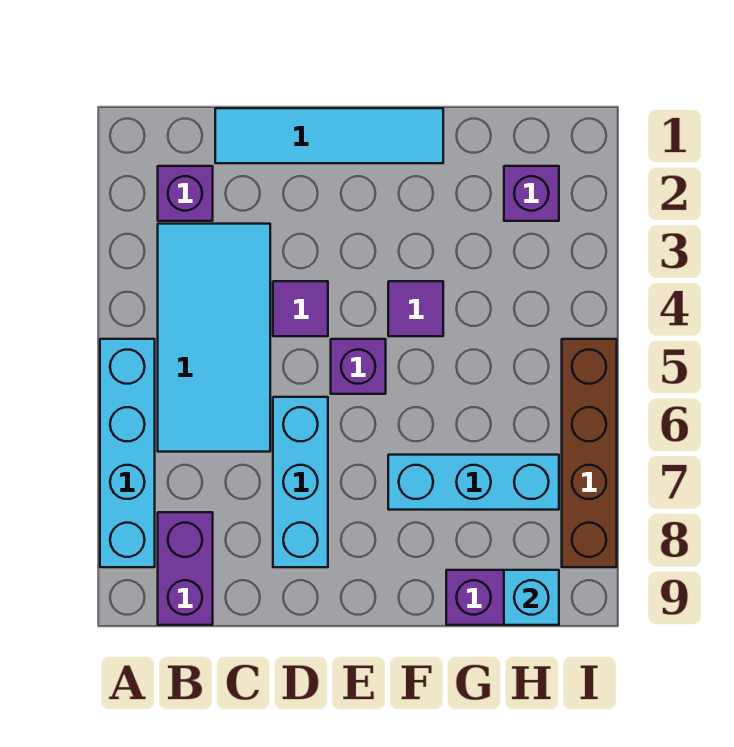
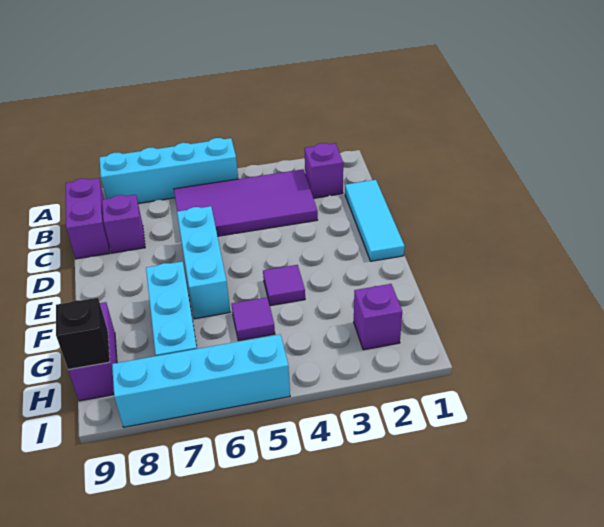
cyan 2x4 tile [158,224,270,452] -> purple 2x4 tile [174,169,318,236]
purple 1x2 brick [158,512,213,625] -> purple 1x2 brick turned to [66,178,110,259]
cyan 1x4 tile [215,108,443,163] -> cyan 1x3 tile [345,180,405,261]
purple 1x1 tile [273,281,328,336] -> purple 1x1 tile moved to [231,297,275,341]
cyan 1x3 brick [273,397,328,567] -> cyan 1x3 brick turned to [177,206,230,318]
purple 1x1 brick [331,339,386,394] -> purple 1x1 brick moved to [102,195,145,253]
cyan 1x1 brick [504,570,559,625] -> black 1x1 brick [56,298,110,370]
brown 1x4 brick [562,339,617,567] -> cyan 1x4 brick [112,334,290,427]

